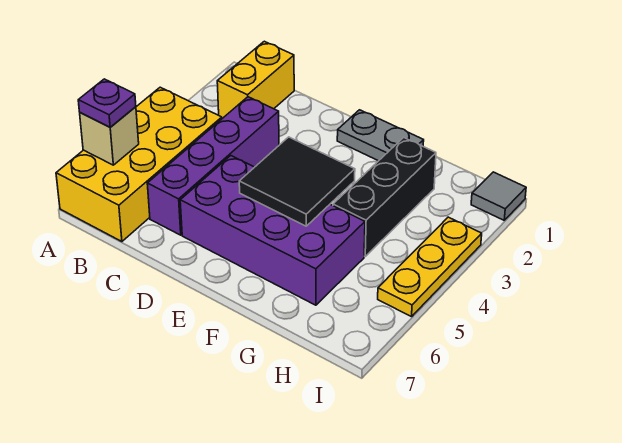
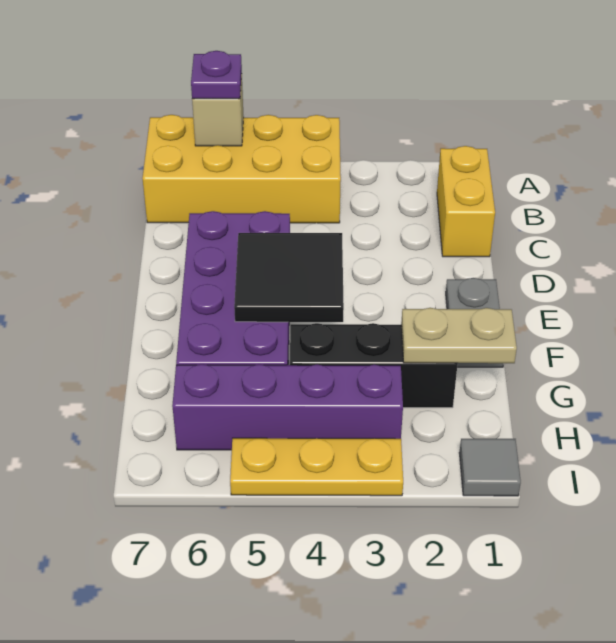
yellow 1x2 brick [217,41,294,118] -> yellow 1x2 brick turned to [437,146,495,257]
purple 1x4 brick [147,97,279,235] -> purple 1x4 brick moved to [172,364,403,450]
none -> tan 1x2 plate [401,308,517,363]

